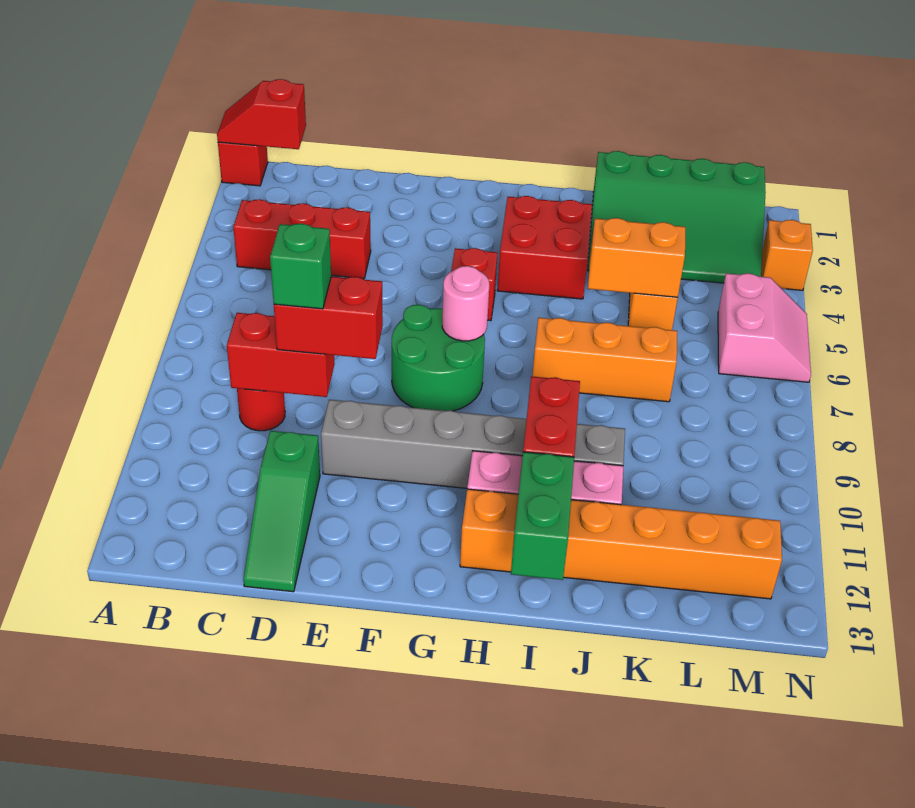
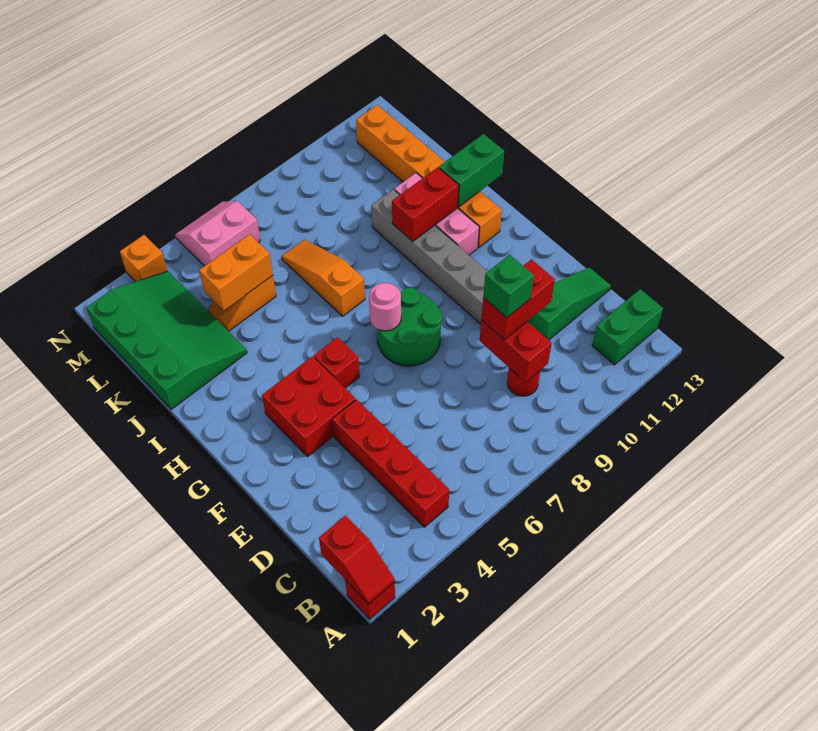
red 1x3 brick [233,199,371,279] -> red 1x4 brick [332,400,449,527]
none -> green 1x2 brick [592,289,663,365]
red 1x2 brick [274,277,383,359] -> red 1x2 brick turned to [481,259,555,340]
red 2x2 brick [497,196,592,299] -> red 2x2 brick moved to [262,356,356,456]
orange 1x3 brick [532,318,677,402] -> orange 1x3 slope [282,240,365,316]
orange 1x2 brick [588,218,685,298] -> orange 1x2 brick turned to [199,234,273,311]

